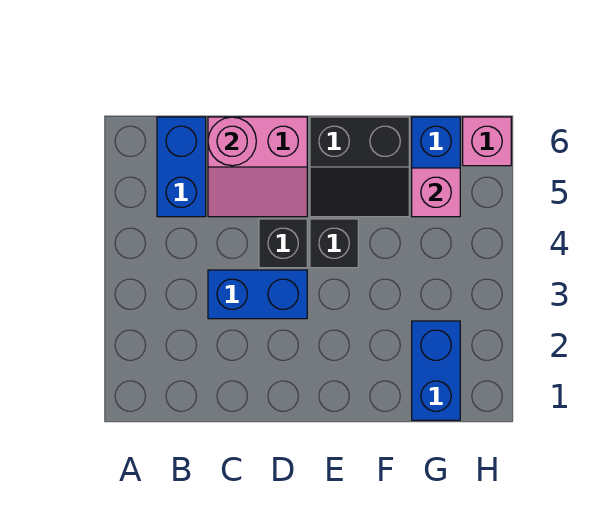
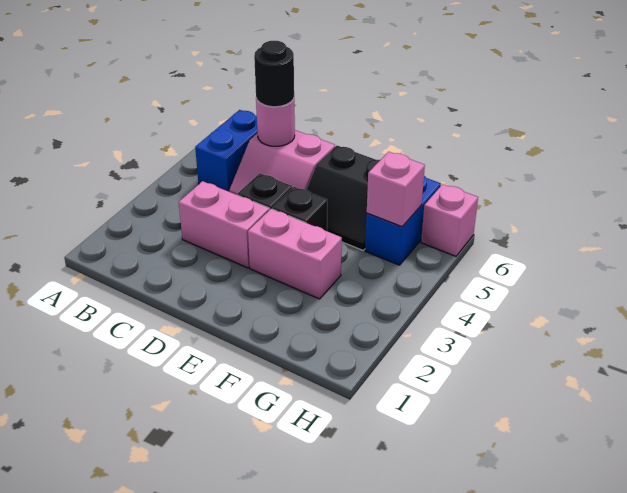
blue 1x2 brick [208,270,307,319] -> pink 1x2 brick [179,181,269,268]
none -> black 1x1 round brick [254,41,294,107]
none -> pink 1x2 brick [248,209,342,299]
blue 1x2 brick [412,321,460,420] -> none

